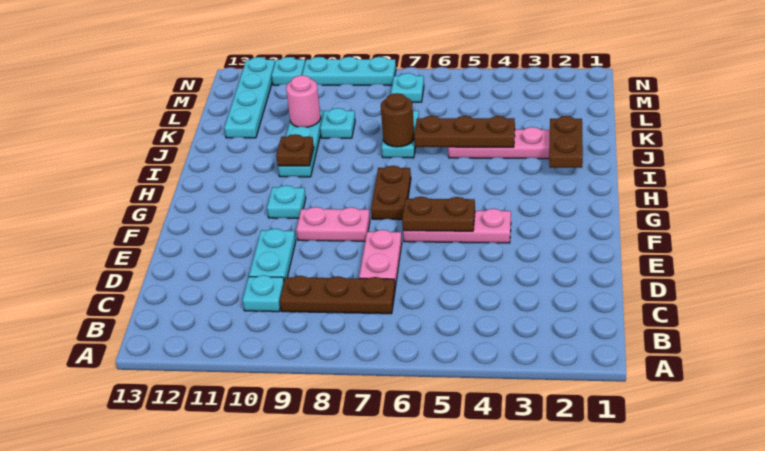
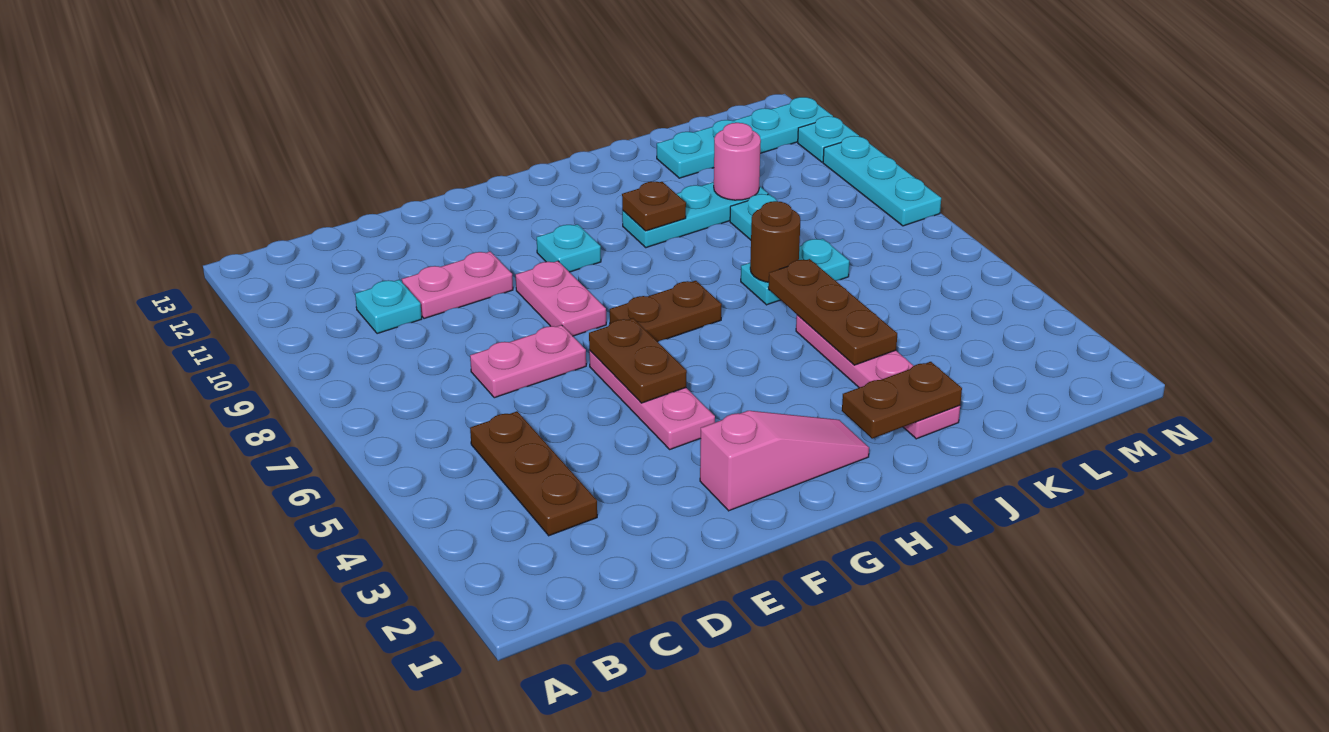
brown 1x3 plate [280,276,395,314] -> brown 1x3 plate moved to [470,411,597,536]
cyan 1x2 plate [249,229,296,280] -> pink 1x2 plate [402,252,513,319]
none -> pink 1x3 slope [700,411,869,511]
cyan 1x1 plate [391,73,424,102] -> none

